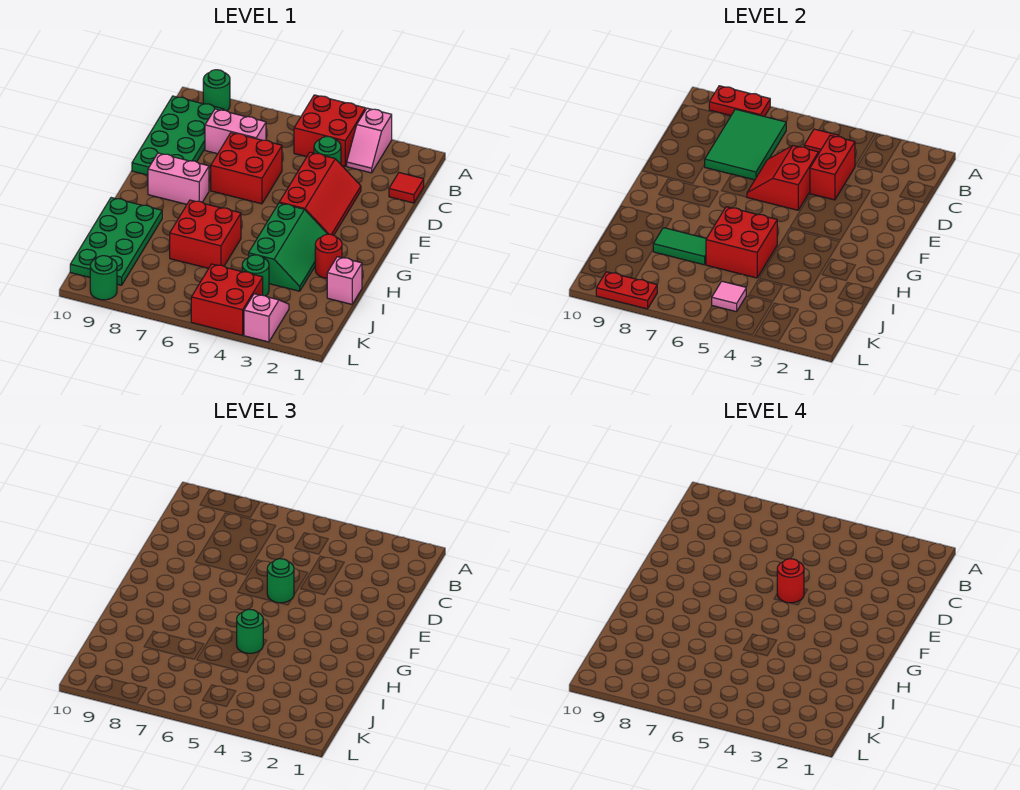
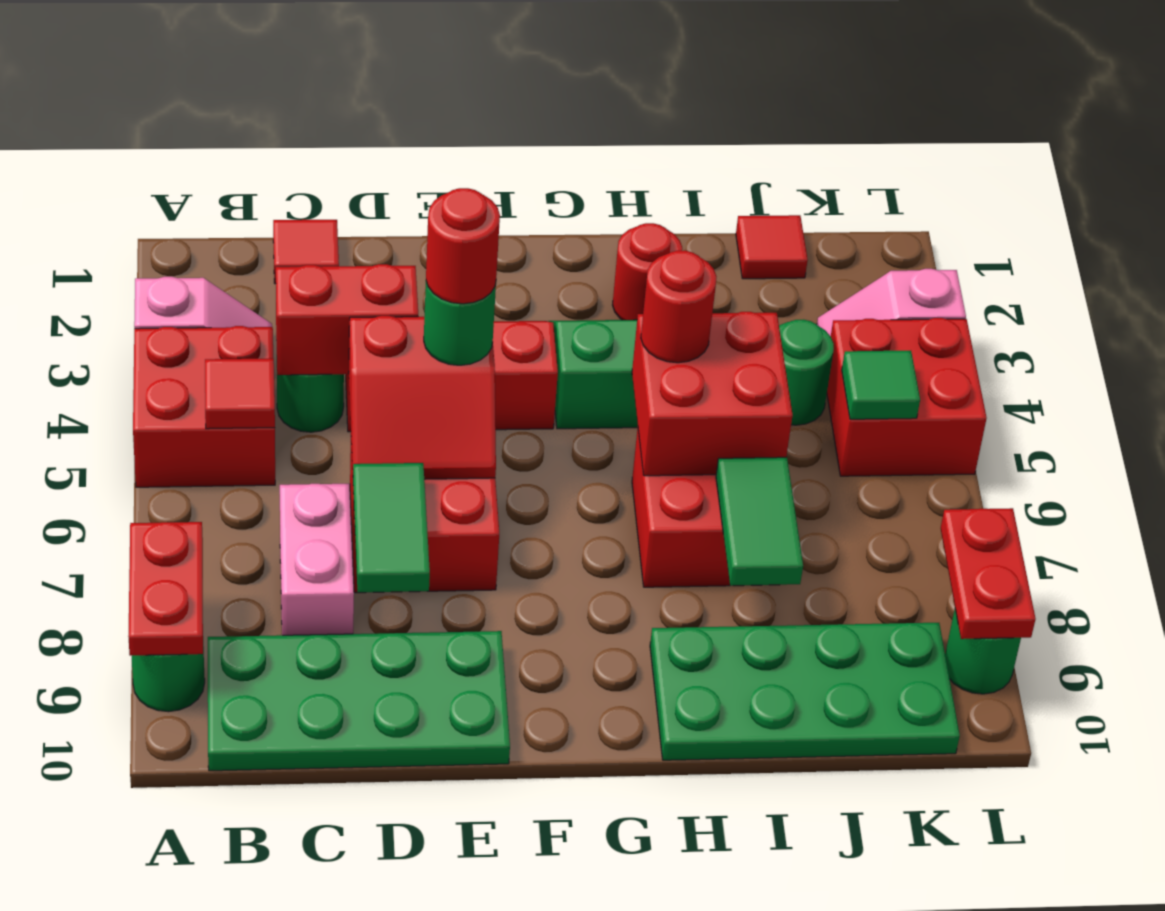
green 2x3 tile [705,109,786,180] -> green 1x2 tile [353,463,430,592]
pink 1x2 brick [148,153,209,204] -> none
green 1x1 round brick [237,609,263,653] -> red 1x1 round brick [641,250,717,363]
pink 1x1 brick [327,257,362,304] -> none
none -> red 1x1 tile [736,215,808,279]
pink 1x1 tile [712,281,746,312] -> green 1x1 tile [842,351,920,419]

